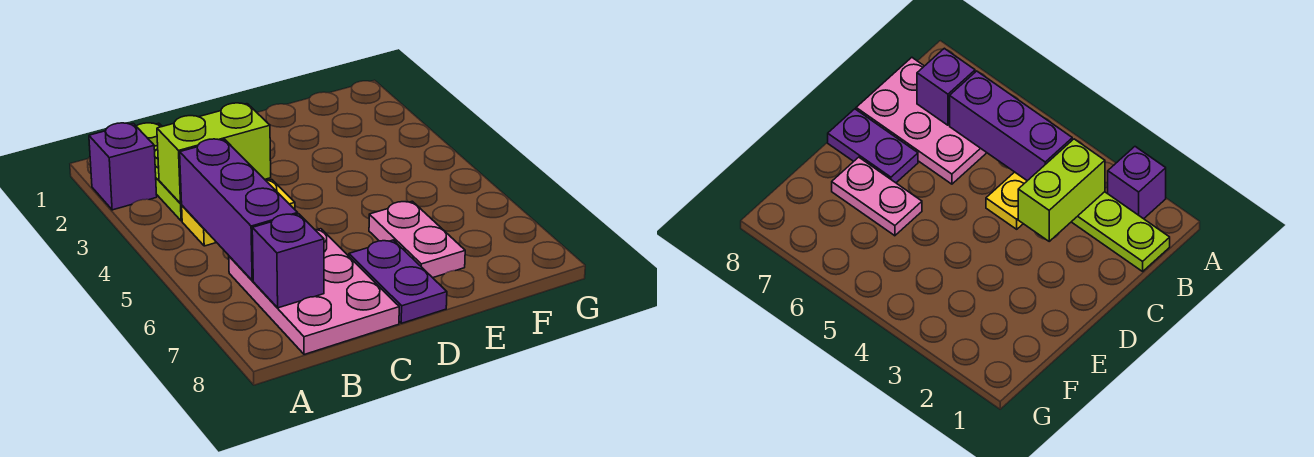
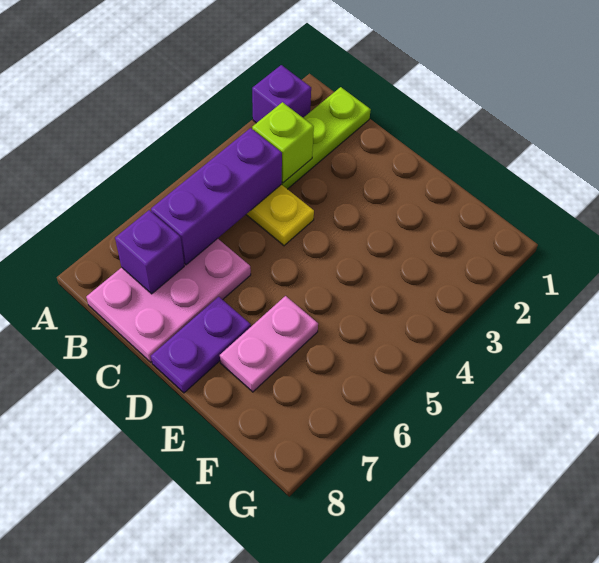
lime 1x2 brick [157,103,271,204] -> lime 1x1 brick [252,102,314,183]

